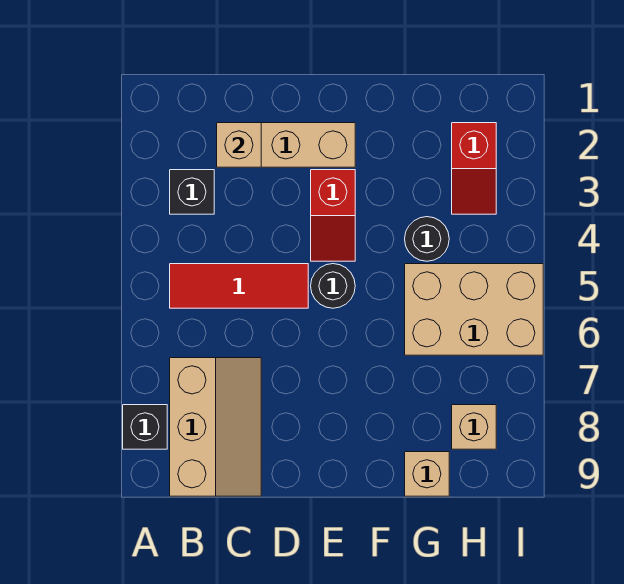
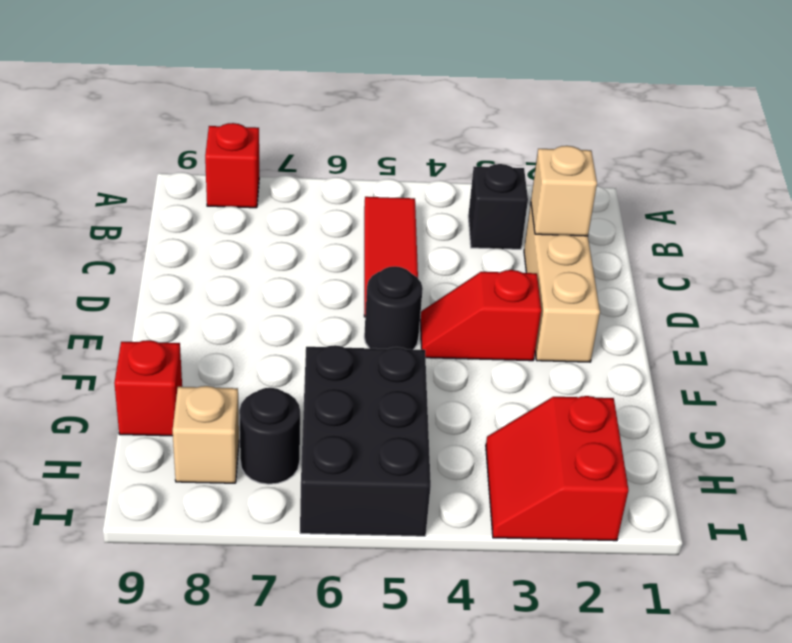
black 1x1 brick [123,405,167,449] -> red 1x1 brick [205,123,259,208]
tan 2x3 slope [170,358,261,496] -> none
black 1x1 round brick [405,217,449,261] -> black 1x1 round brick moved to [239,388,300,484]
tan 2x3 brick [405,264,543,355] -> black 2x3 brick [300,345,431,536]
tan 1x1 brick [405,452,449,496] -> red 1x1 brick [114,340,182,436]
red 1x2 slope [452,123,496,214] -> red 2x2 slope [486,396,628,541]

